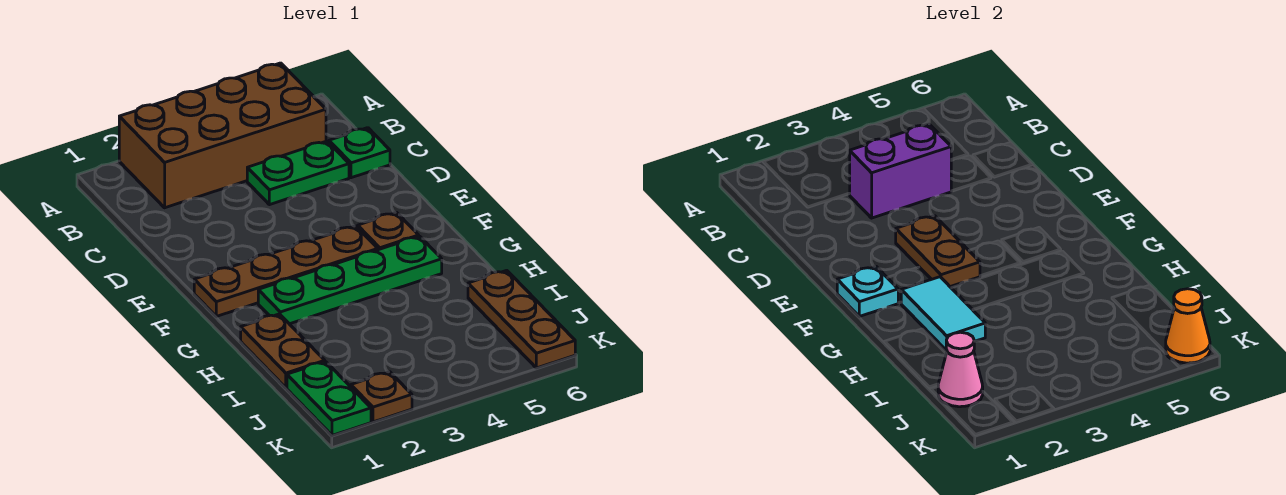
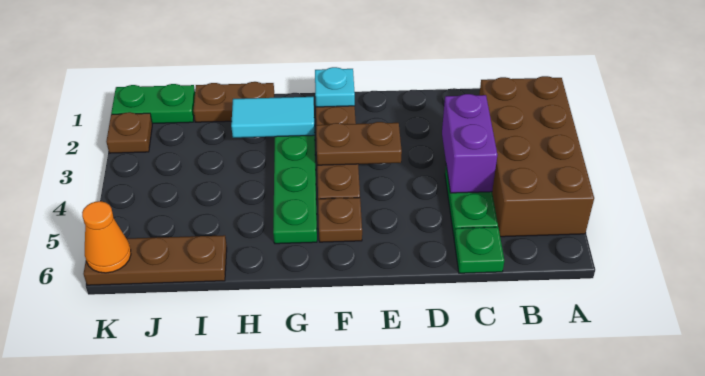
pink 1x1 cone [938,332,983,407] -> none

